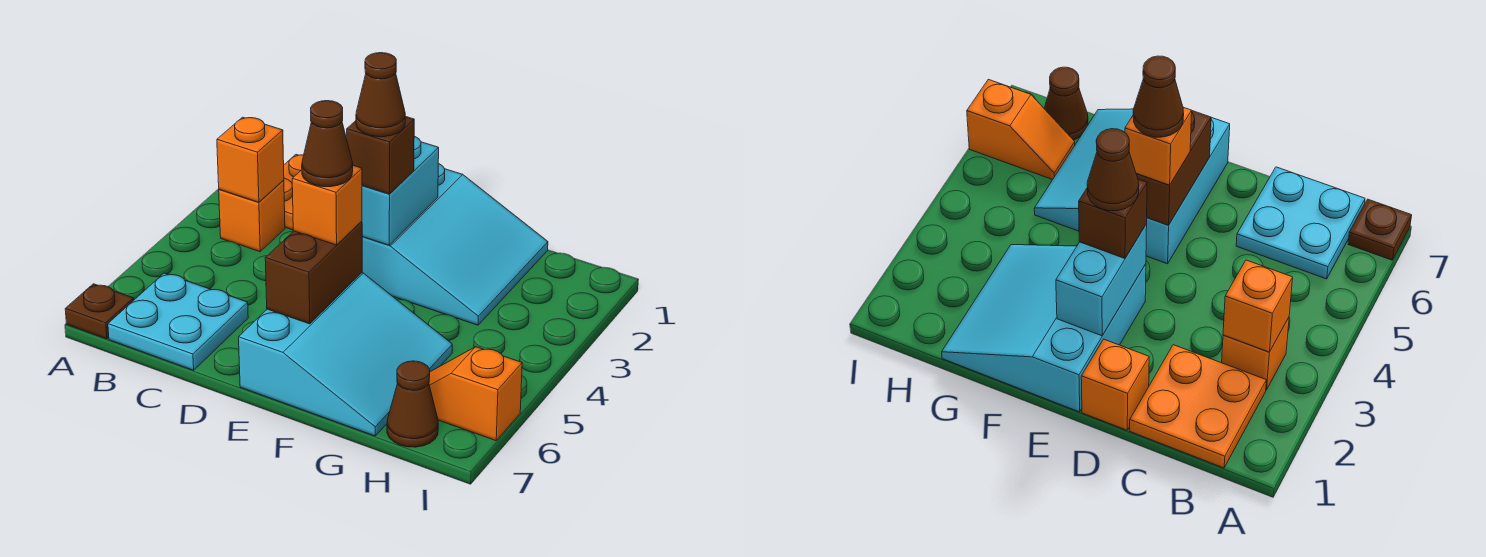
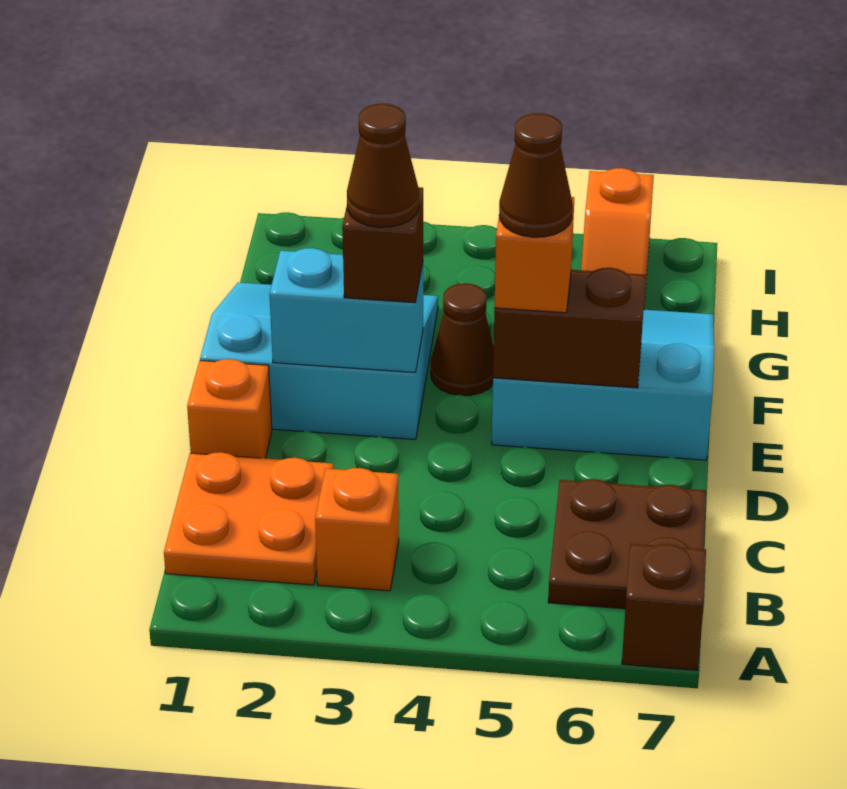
brown 1x1 plate [65,284,134,339] -> brown 1x1 brick [622,544,706,670]
orange 1x1 brick [217,117,284,202] -> none
cyan 2x2 plate [108,273,248,370] -> brown 2x2 plate [548,479,706,609]
brown 1x1 cone [387,361,438,447] -> brown 1x1 cone moved to [431,283,494,396]

